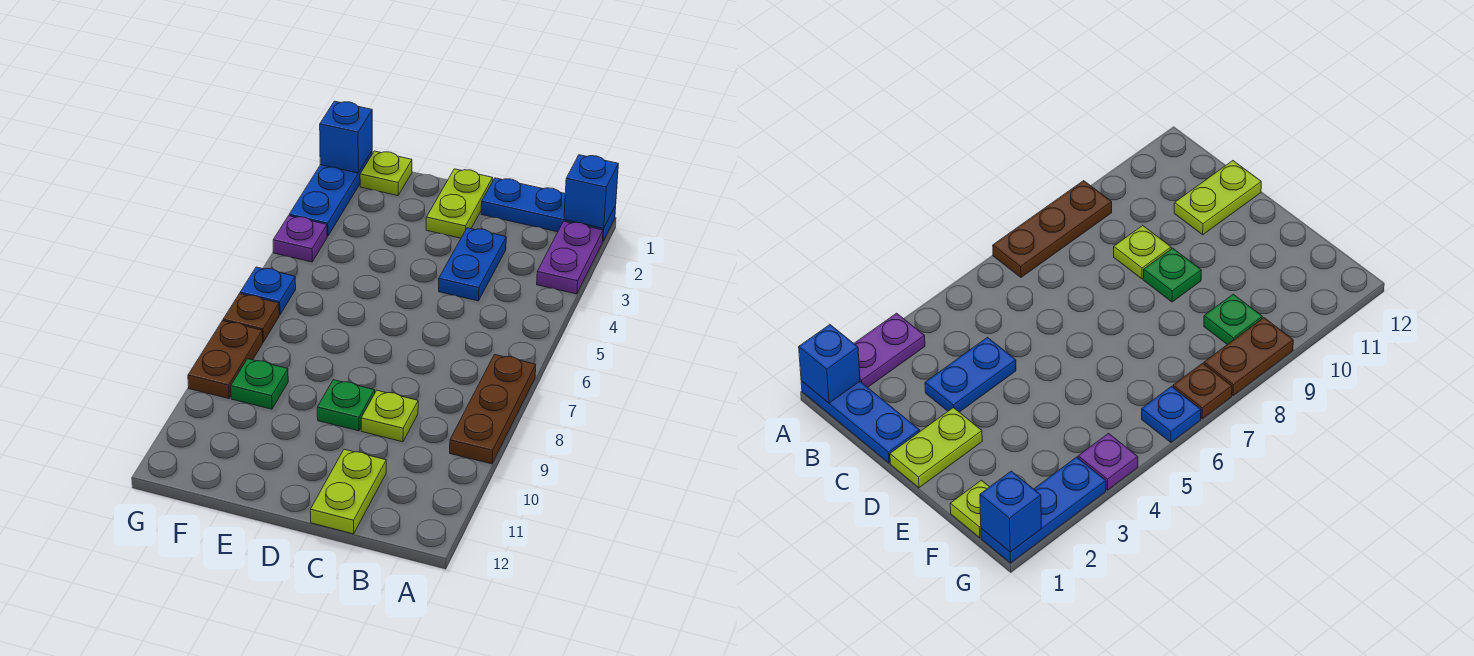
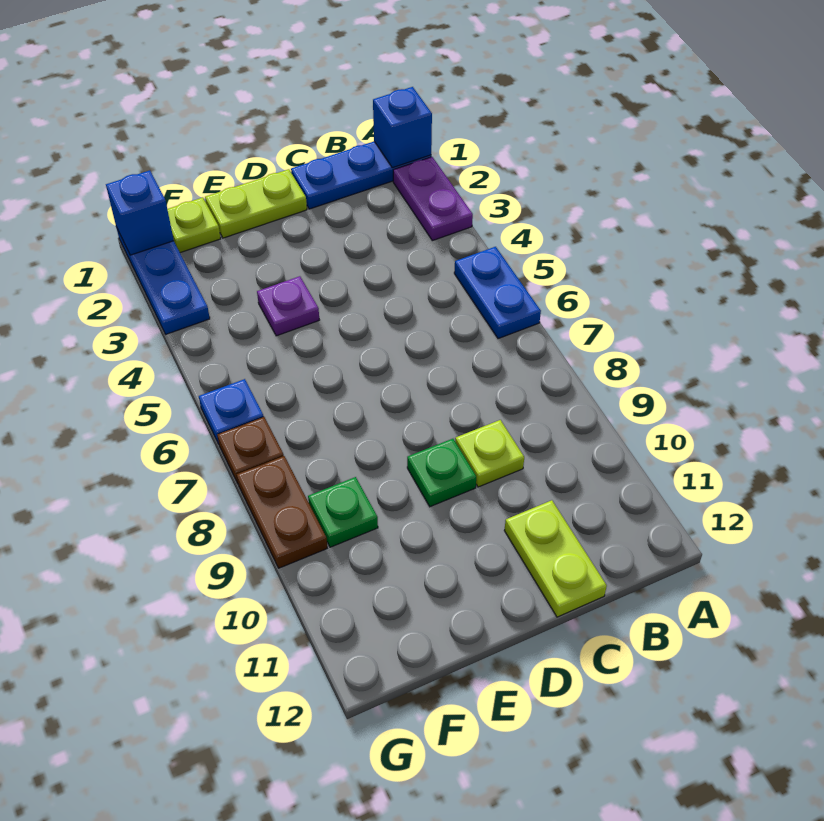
brown 1x3 plate [450,355,536,464] -> none
blue 1x2 plate [439,228,506,301] -> blue 1x2 plate moved to [454,247,541,339]
lime 1x2 plate [426,169,493,238] -> lime 1x2 plate turned to [205,169,307,238]
purple 1x1 plate [273,216,327,262] -> purple 1x1 plate moved to [257,276,319,336]

